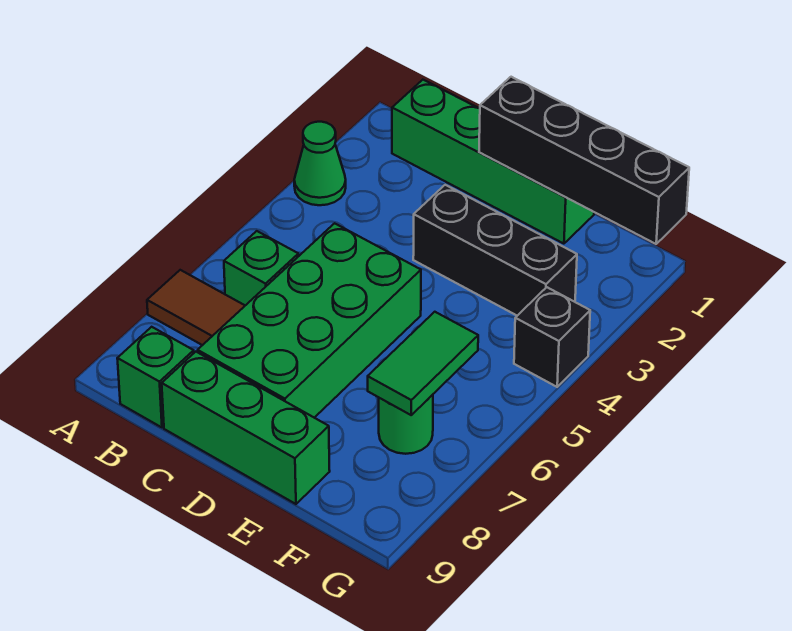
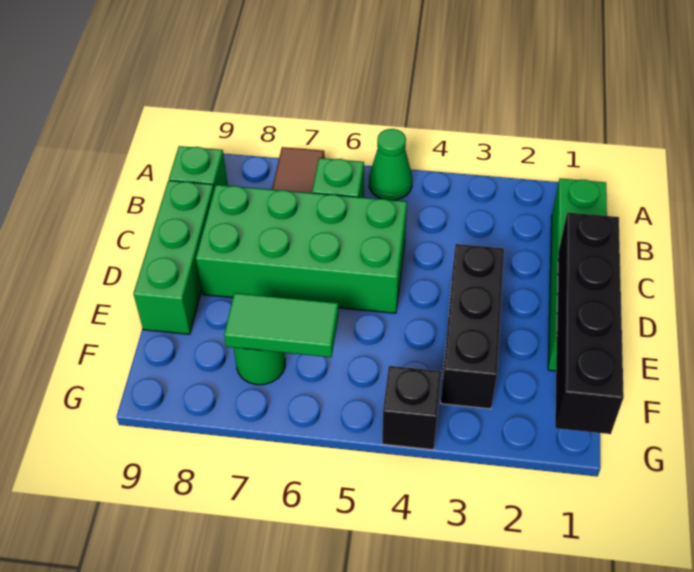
green 1x1 cone [294,122,346,205] -> green 1x1 cone moved to [369,129,412,200]

